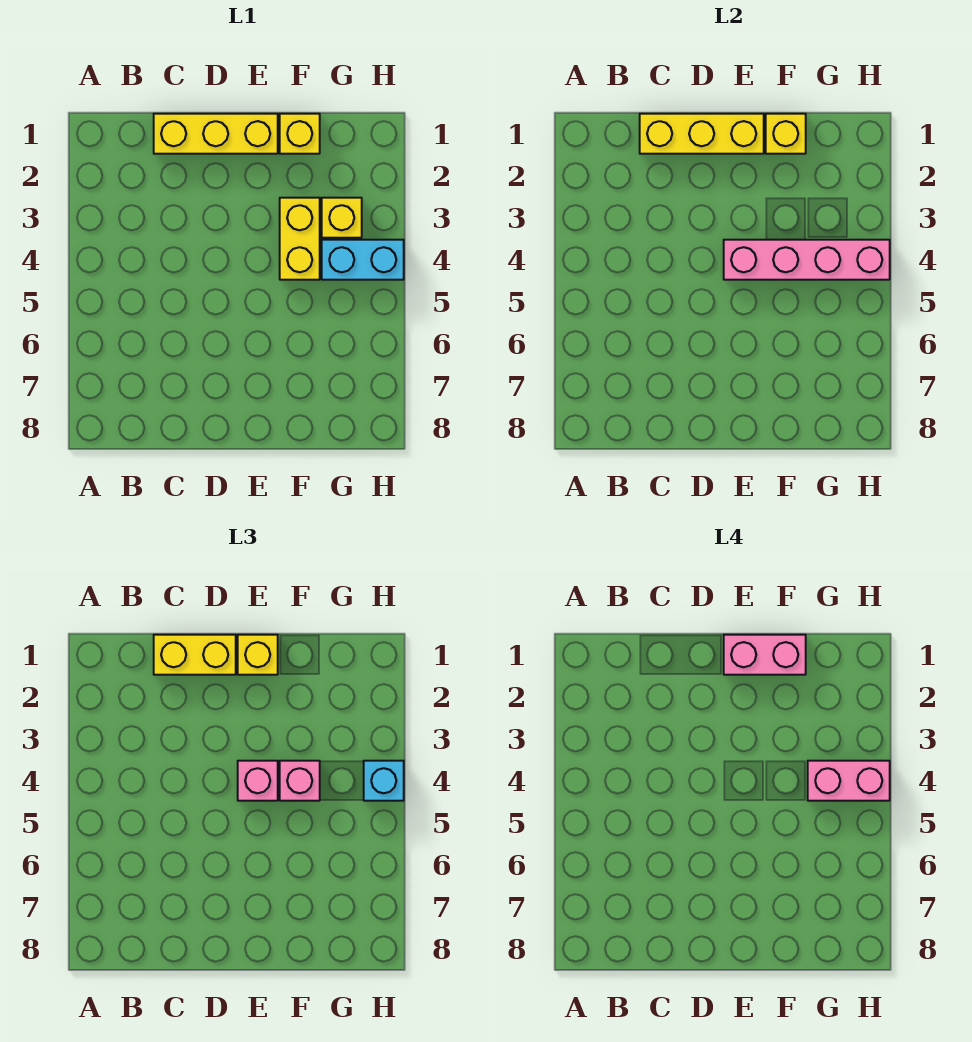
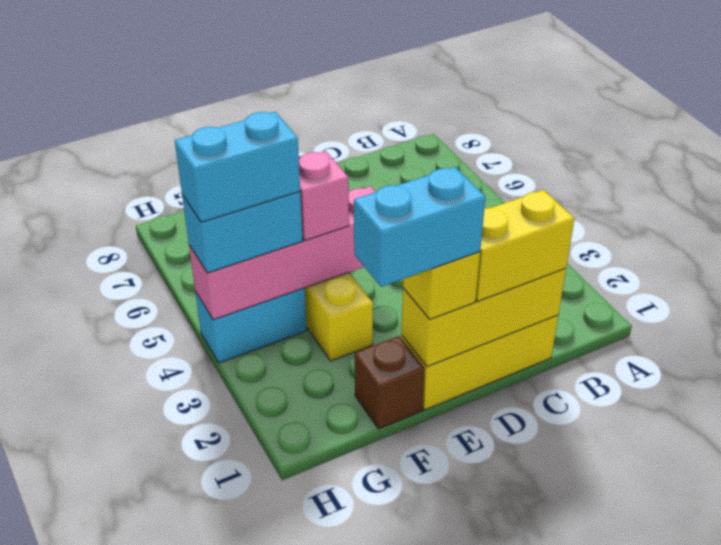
pink 1x2 brick [724,635,806,675] -> cyan 1x2 brick [354,167,485,287]
pink 1x1 brick [238,761,278,801] -> none
yellow 1x1 brick [280,114,320,154] -> brown 1x1 brick [355,336,425,429]
yellow 1x1 brick [766,114,806,154] -> none
yellow 1x1 brick [322,198,362,238] -> none
pink 1x2 brick [808,761,890,801] -> cyan 1x2 brick [175,112,300,222]
cyan 1x1 brick [364,761,404,801] -> cyan 1x2 brick [182,192,303,273]

